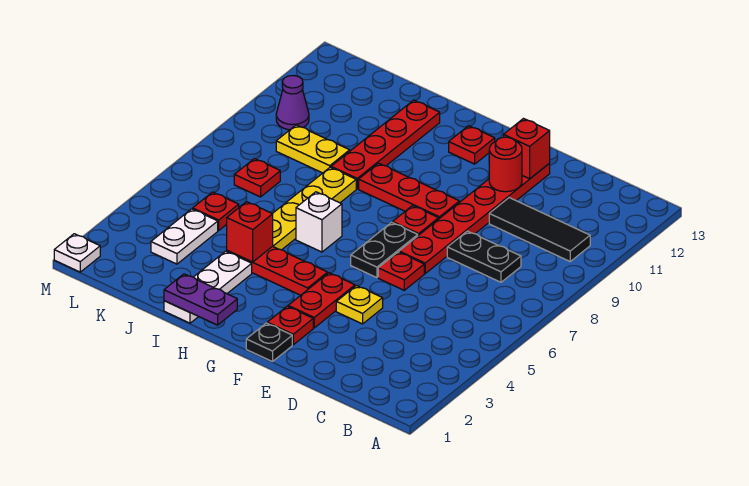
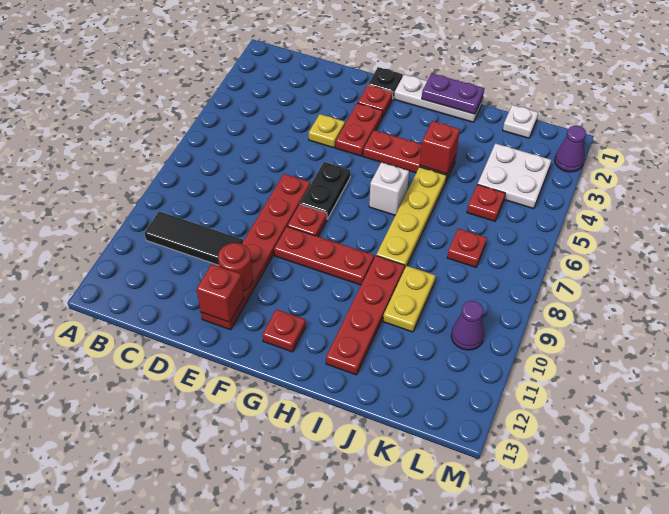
black 1x2 plate [447,231,521,282] -> none
red 1x1 plate [378,252,424,290] -> none
white 1x3 plate [164,251,252,323] -> white 1x3 plate turned to [394,75,483,122]
yellow 1x2 plate [276,125,350,173] -> yellow 1x2 plate turned to [383,266,436,332]
white 1x2 plate [151,209,218,264] -> white 2x2 plate [478,143,551,209]
white 1x1 plate [54,234,100,272] -> white 1x1 plate moved to [503,105,538,138]
none -> purple 1x1 cone [555,126,586,172]

